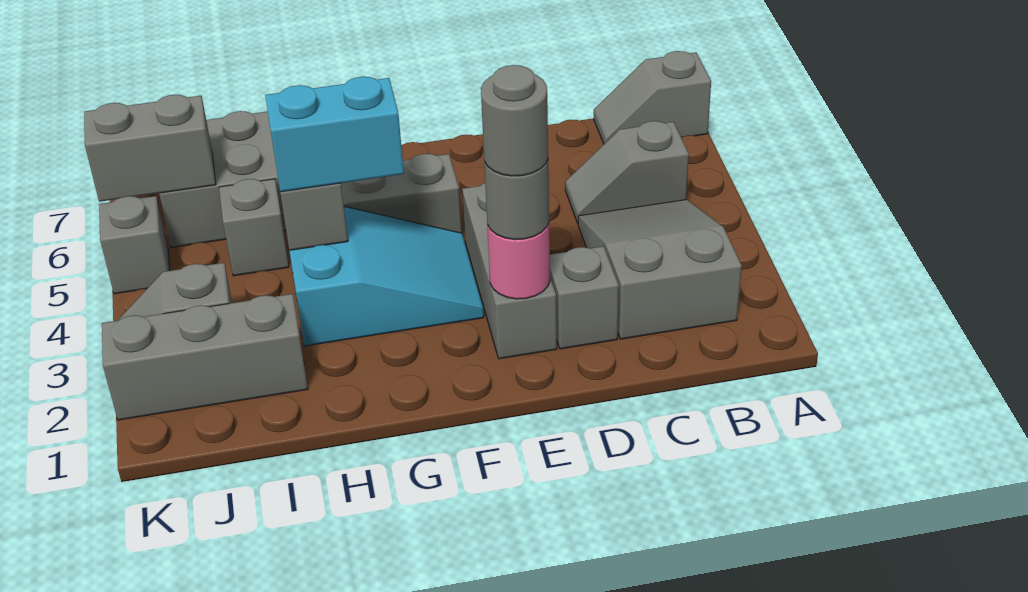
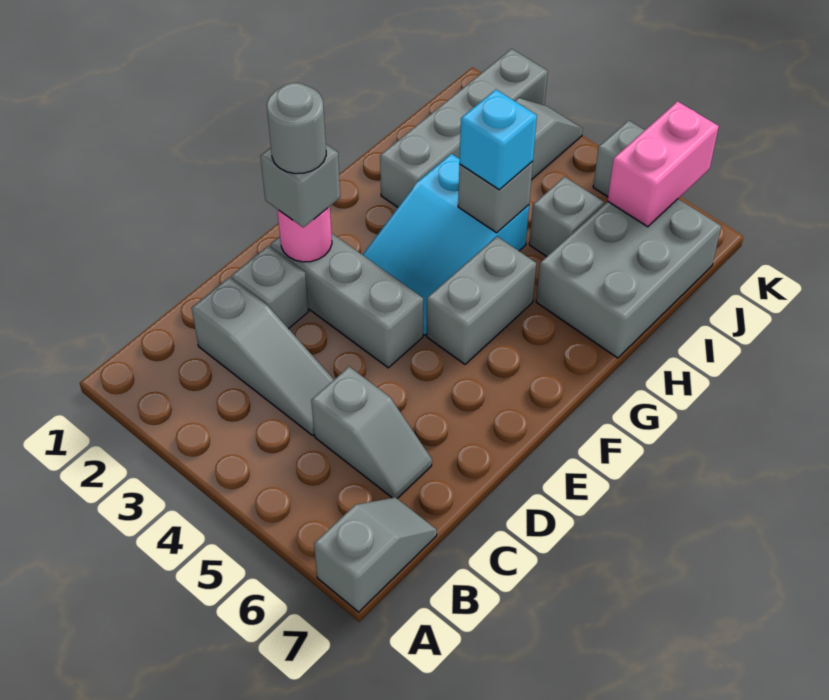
grey 2x3 slope [578,200,742,339] -> grey 1x3 slope [192,277,334,435]
grey 1x2 slope [565,121,689,223] -> grey 1x2 slope turned to [311,367,432,498]
grey 1x1 round brick [484,160,549,240] -> grey 1x1 brick [260,144,340,227]
cyan 1x2 brick [265,77,404,192] -> cyan 1x1 brick [459,90,537,190]
grey 1x3 brick [102,294,308,420] -> grey 1x4 brick [380,49,548,207]
grey 1x2 brick [84,95,216,202] -> pink 1x2 brick [608,101,719,227]

